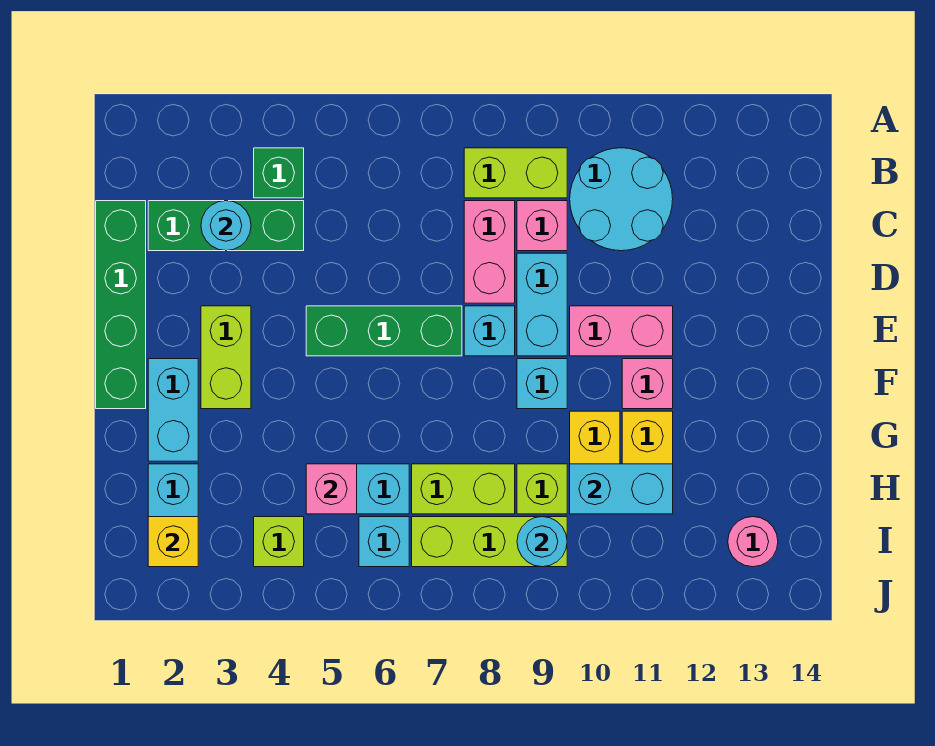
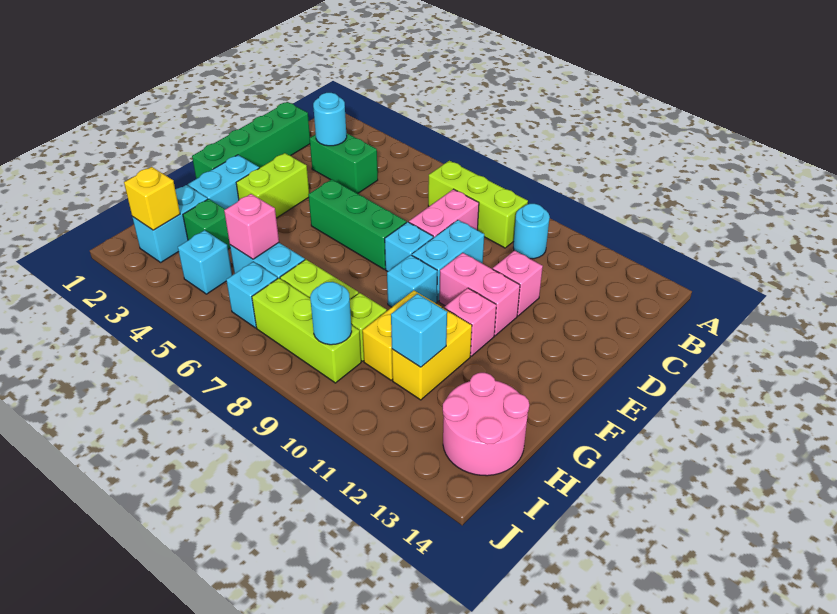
green 1x1 brick [254,148,304,198] -> green 1x1 brick moved to [183,199,230,249]
lime 1x2 brick [464,148,567,198] -> lime 1x3 brick [428,161,528,248]
cyan 2x2 round brick [570,148,673,251] -> cyan 1x1 round brick [513,204,550,259]
green 1x3 brick [148,201,304,251] -> green 1x2 brick [310,133,378,194]
pink 1x1 brick [517,201,567,251] -> pink 1x1 brick moved to [493,251,543,316]
cyan 1x2 brick [570,464,673,514] -> cyan 1x1 brick [391,294,447,367]
lime 1x1 brick [254,517,304,567] -> cyan 1x1 brick [178,230,232,294]
pink 1x1 round brick [728,517,778,567] -> pink 2x2 round brick [443,373,529,476]

